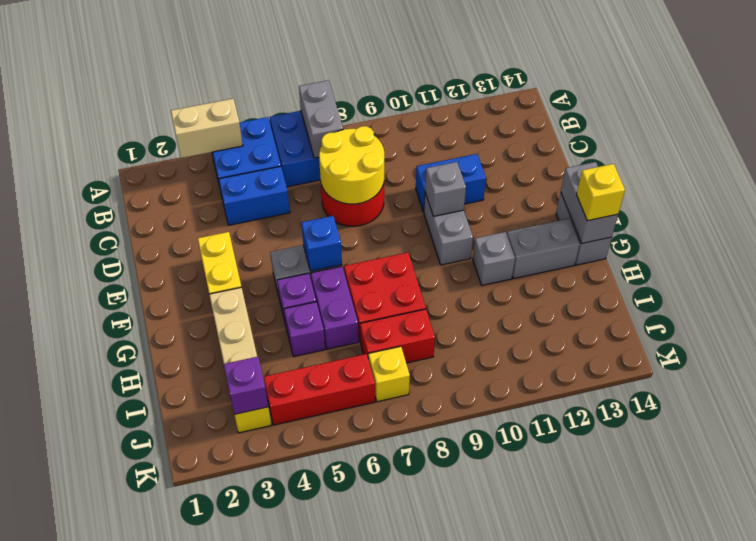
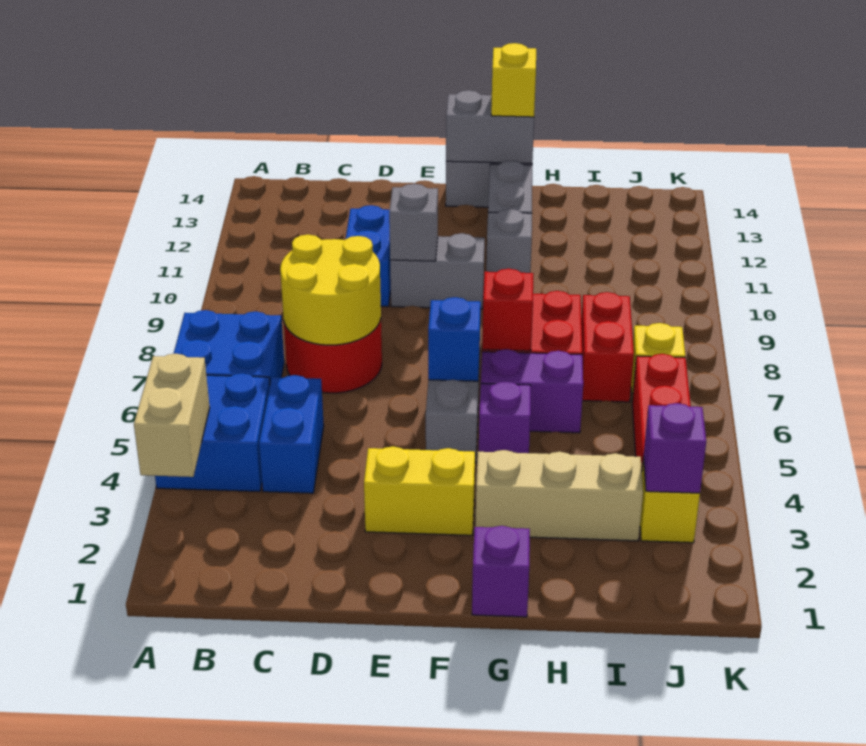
grey 1x2 brick [299,80,343,158] -> none
none -> red 1x1 brick [482,269,533,351]
purple 1x1 brick [284,302,325,356] -> purple 1x1 brick moved to [472,526,530,617]

